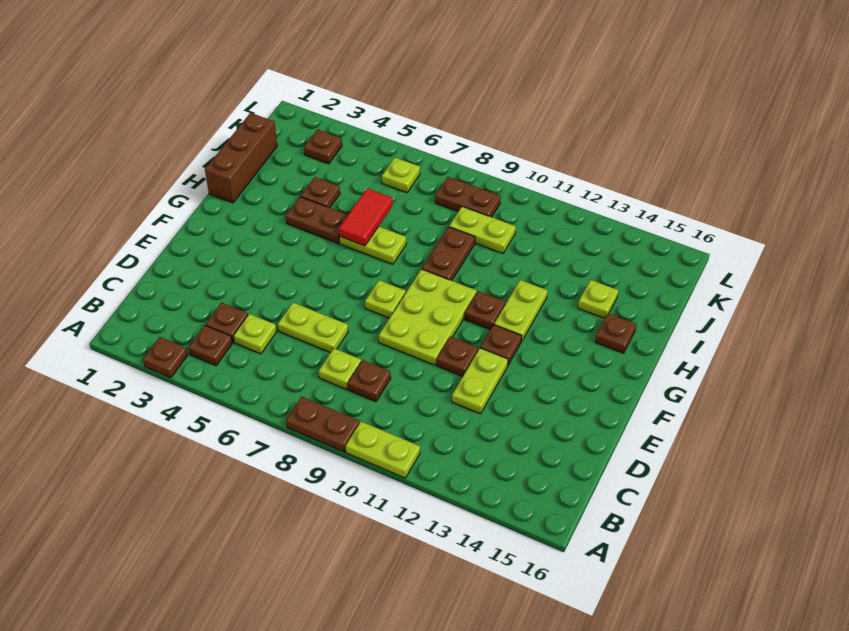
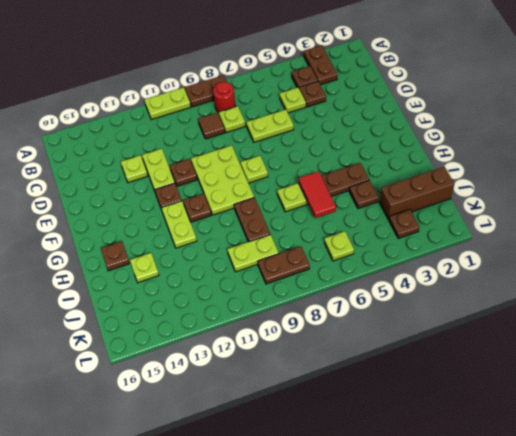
brown 1x1 plate [143,337,188,378] -> brown 1x2 plate [304,45,338,85]
none -> red 1x1 round brick [213,82,235,112]
brown 1x1 plate [348,360,391,402] -> brown 1x1 tile [198,113,225,139]
none -> lime 1x1 plate [121,155,148,183]
brown 1x3 brick [205,113,277,203] -> brown 1x3 brick turned to [379,167,454,220]

